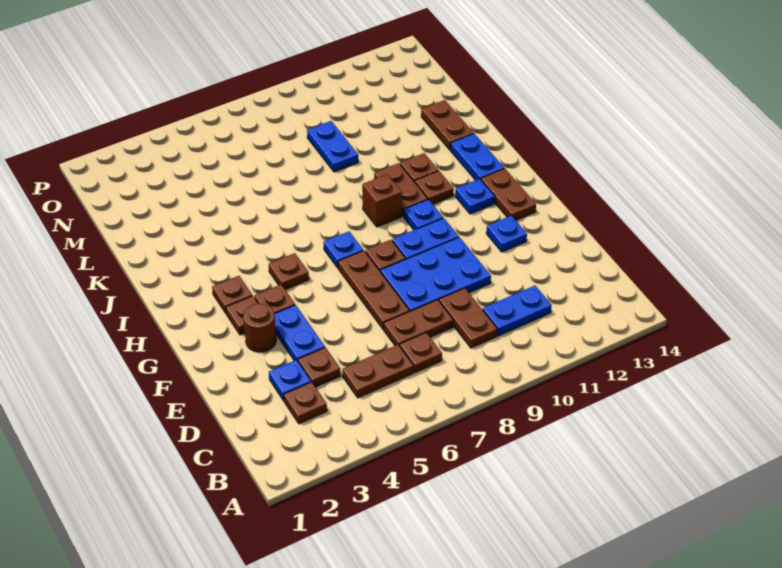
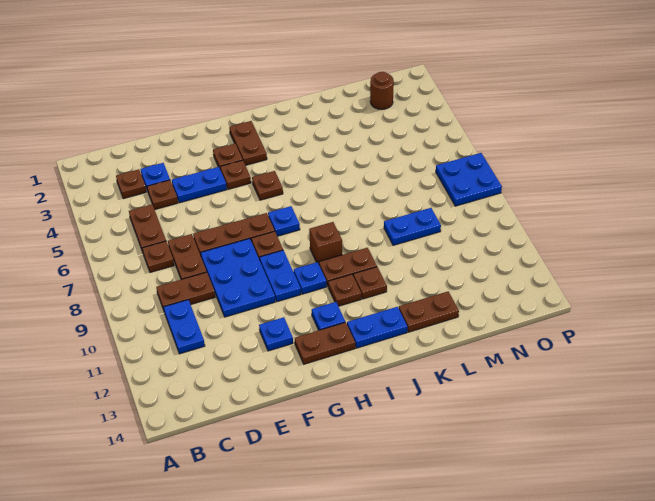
brown 1x1 round brick [243,304,276,352] -> brown 1x1 round brick moved to [370,72,394,110]
brown 1x1 plate [212,276,252,313] -> brown 1x2 plate [229,121,267,165]
none -> blue 2x2 plate [436,153,502,206]

